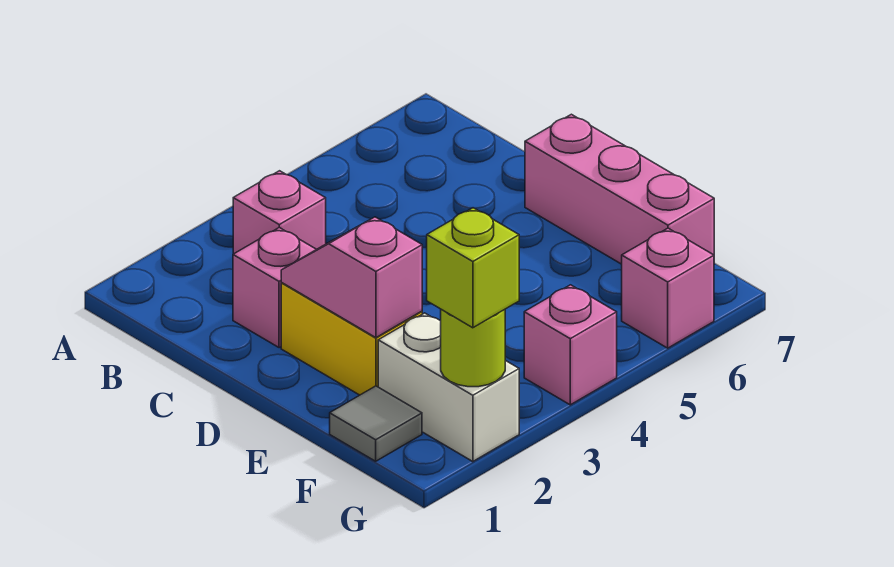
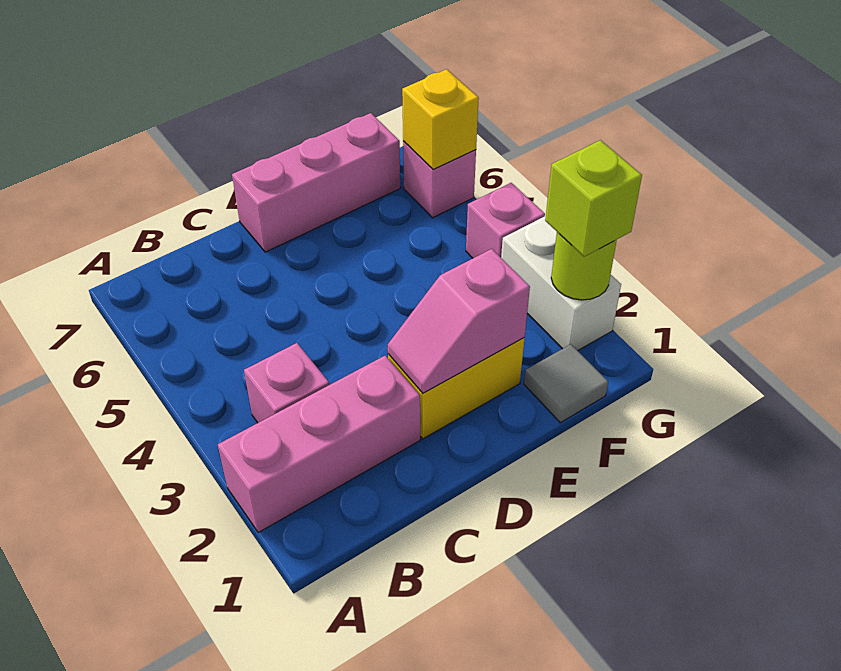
pink 1x1 brick [233,228,316,348] -> pink 1x3 brick [218,355,420,532]
white 1x2 brick [378,313,519,462] -> white 1x2 brick turned to [501,216,621,351]
none -> yellow 1x1 brick [402,69,479,170]

